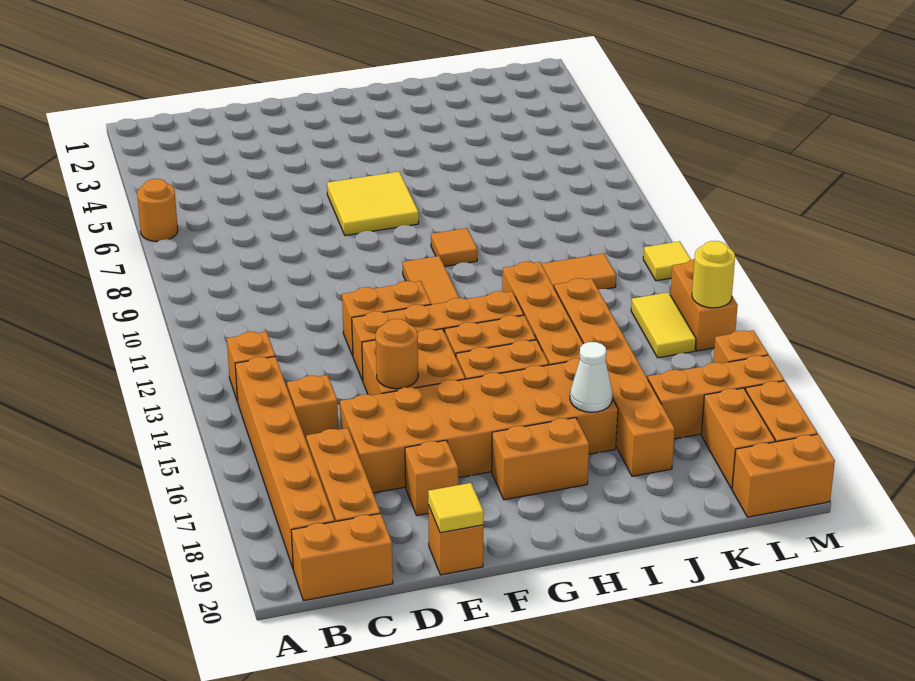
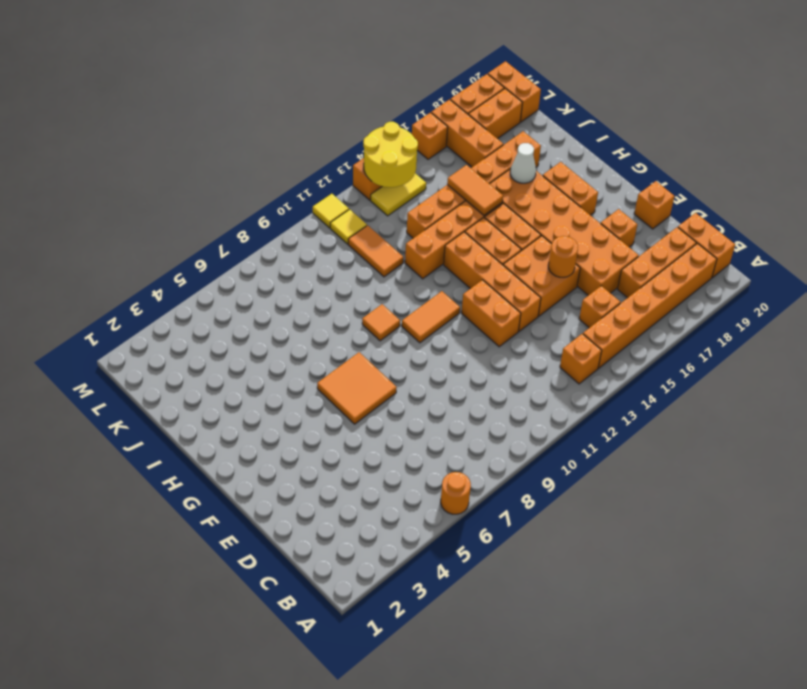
yellow 1x1 tile [428,483,484,533] -> yellow 1x1 tile moved to [330,209,367,244]
yellow 2x2 tile [327,172,419,236] -> orange 2x2 tile [317,352,397,424]
none -> orange 1x2 tile [447,165,503,215]
yellow 1x1 round brick [692,241,735,308] -> yellow 2x2 round brick [363,122,418,187]

